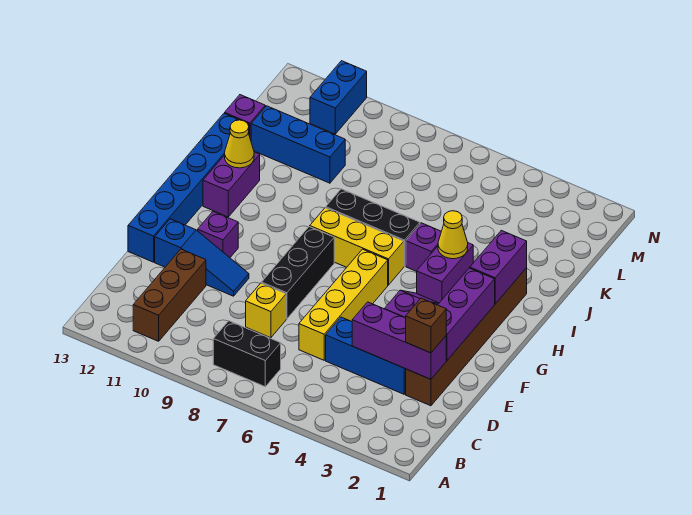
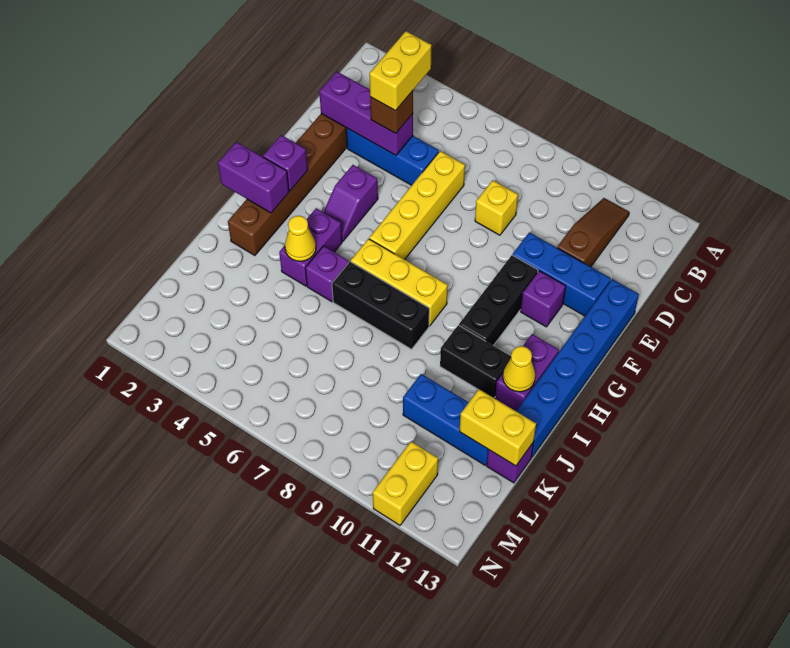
black 1x2 brick [213,321,281,387] -> black 1x2 brick moved to [440,325,511,398]
brown 1x3 brick [133,249,206,341] -> brown 1x3 slope [557,198,629,267]
none -> yellow 1x2 brick [369,31,432,111]
brown 1x1 brick [406,298,446,353] -> brown 1x1 brick moved to [370,91,413,134]
purple 1x3 brick [438,268,495,360] -> purple 1x1 brick [263,135,308,191]
black 1x3 brick [262,227,334,319] -> black 1x3 brick moved to [459,255,538,346]
blue 1x3 slope [155,219,249,296] -> blue 1x3 brick [513,232,611,316]
purple 1x2 brick [470,230,527,304] -> purple 1x2 brick turned to [218,142,289,213]
none -> yellow 1x2 brick [460,389,536,466]
blue 1x2 brick [310,61,367,134] -> yellow 1x2 brick [373,442,438,525]

